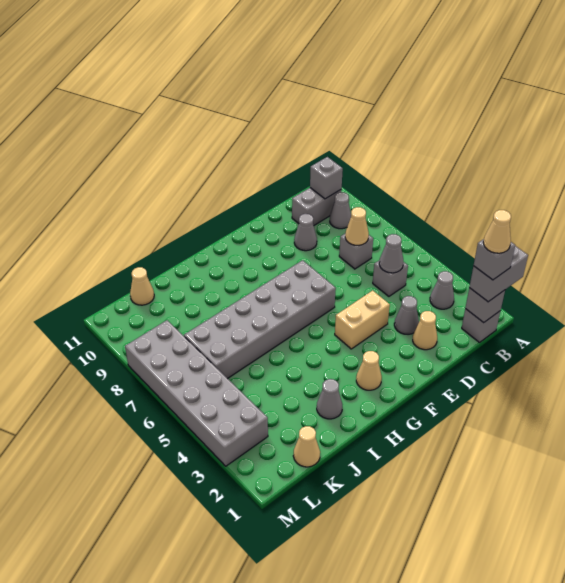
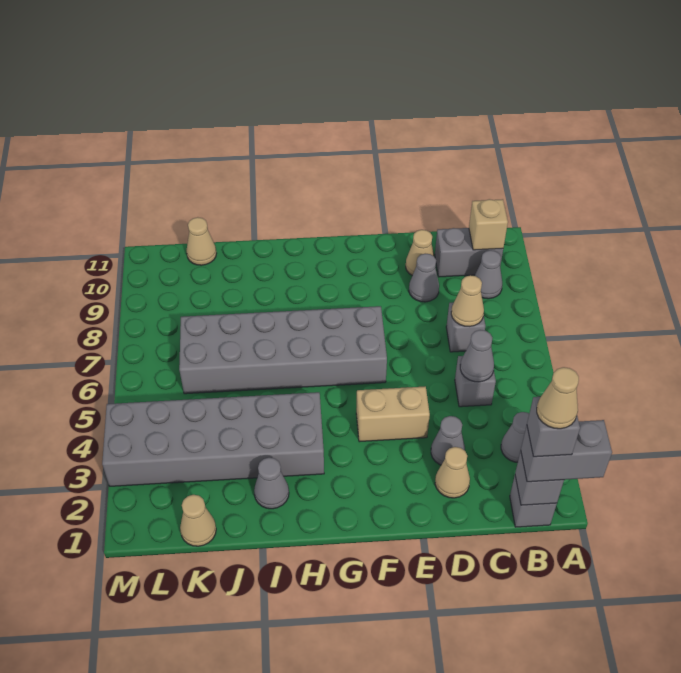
grey 1x1 brick [310,157,343,199] -> tan 1x1 brick [469,199,508,250]
tan 1x1 cone [356,351,382,390] -> tan 1x1 cone moved to [406,230,434,276]
grey 2x6 brick [125,320,268,466] -> grey 2x6 brick turned to [102,392,324,486]

